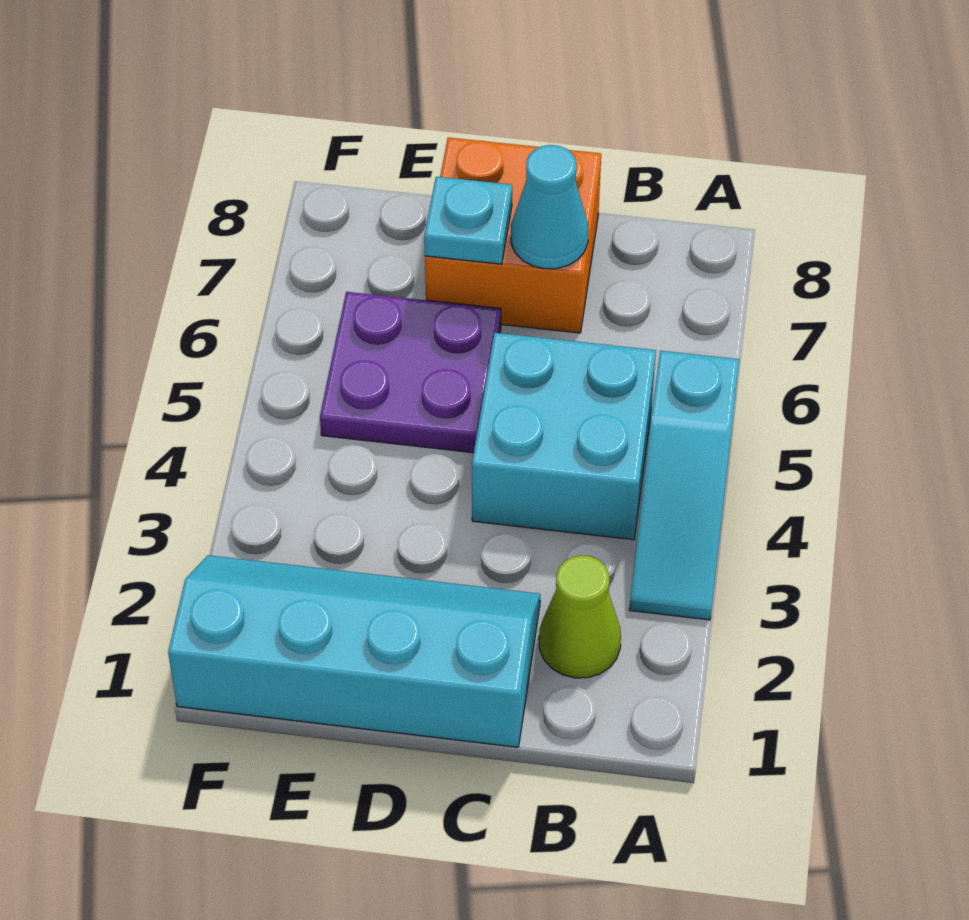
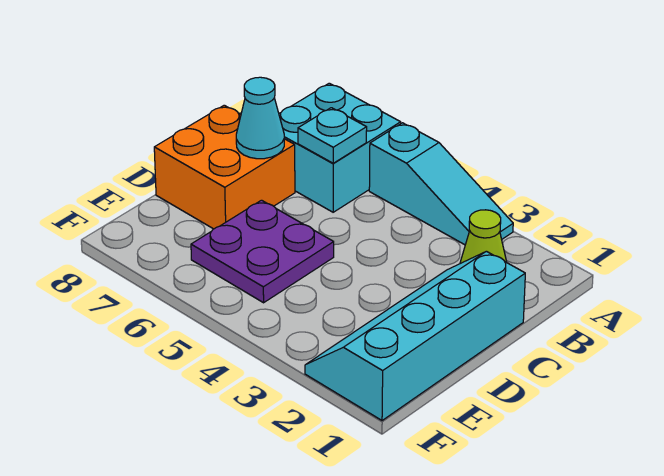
cyan 2x2 brick [472,333,656,540] -> cyan 2x2 brick moved to [279,83,401,212]
cyan 1x1 plate [424,177,512,264] -> cyan 1x1 plate moved to [298,108,367,163]

